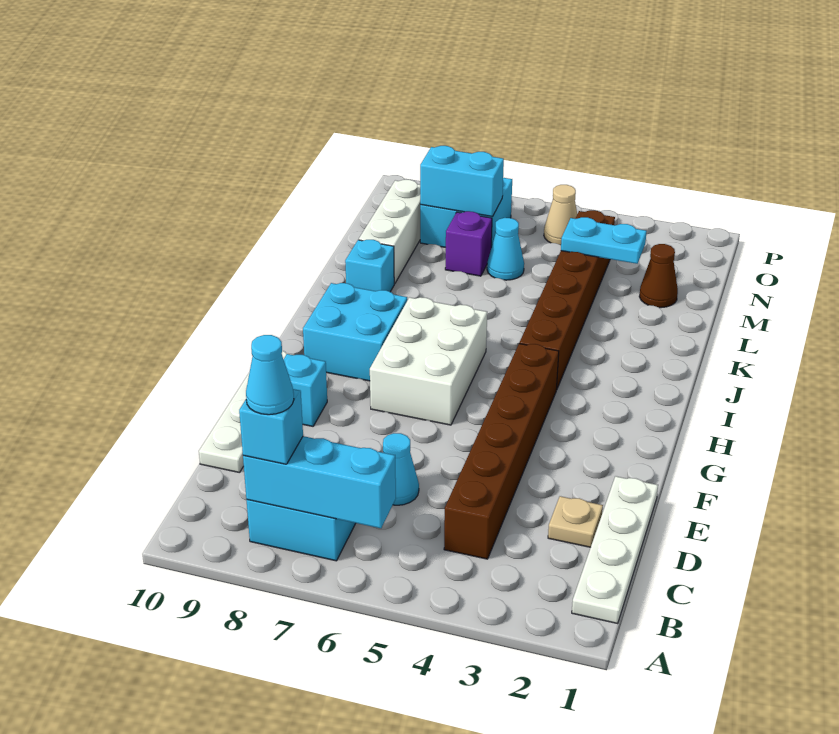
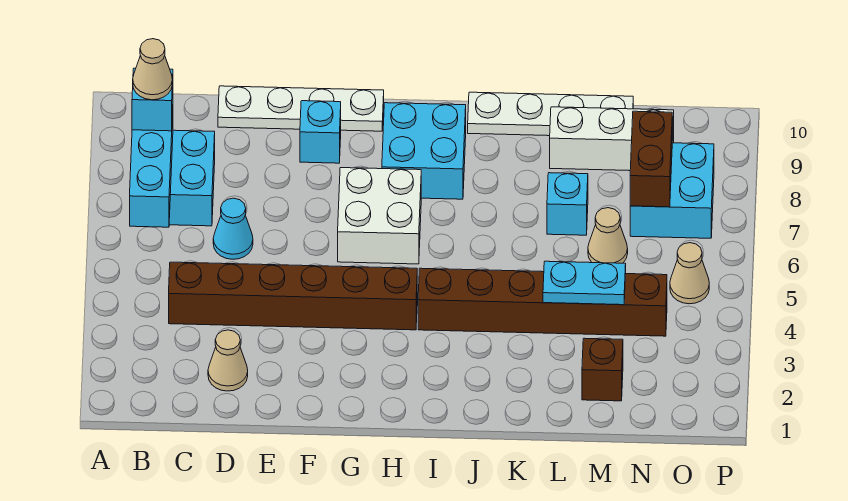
white 1x4 plate [572,476,658,624] -> white 1x4 plate moved to [468,92,633,136]
cyan 1x1 cone [246,335,294,415] -> tan 1x1 cone [133,39,172,100]
tan 1x1 plate [548,496,603,547] -> tan 1x1 cone [208,330,248,391]
white 2x3 brick [370,297,487,425] -> white 2x2 brick [338,168,421,264]
cyan 1x1 brick [345,240,394,292] -> cyan 1x1 brick moved to [547,173,588,235]
brown 1x1 cone [639,244,678,308] -> brown 1x1 brick [582,338,623,401]
cyan 1x2 plate [561,217,647,264] -> cyan 1x2 plate turned to [543,261,626,305]
cyan 1x1 cone [487,218,524,280] -> tan 1x1 cone [588,208,628,263]
purple 1x1 brick [445,211,492,276] -> none
cyan 1x2 brick [420,146,504,217] -> brown 1x2 brick [630,111,672,207]

